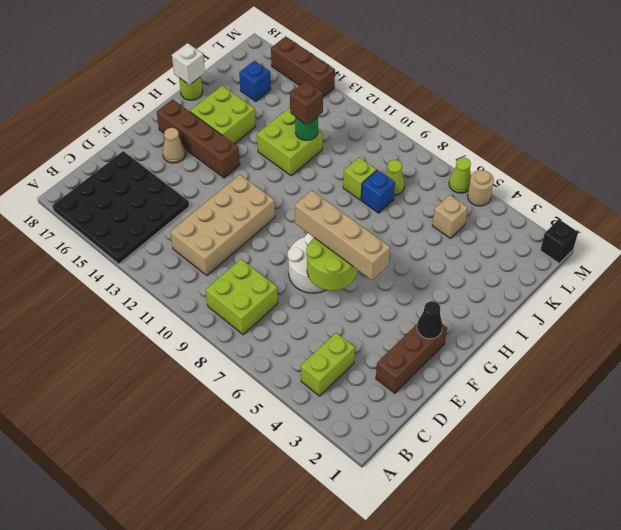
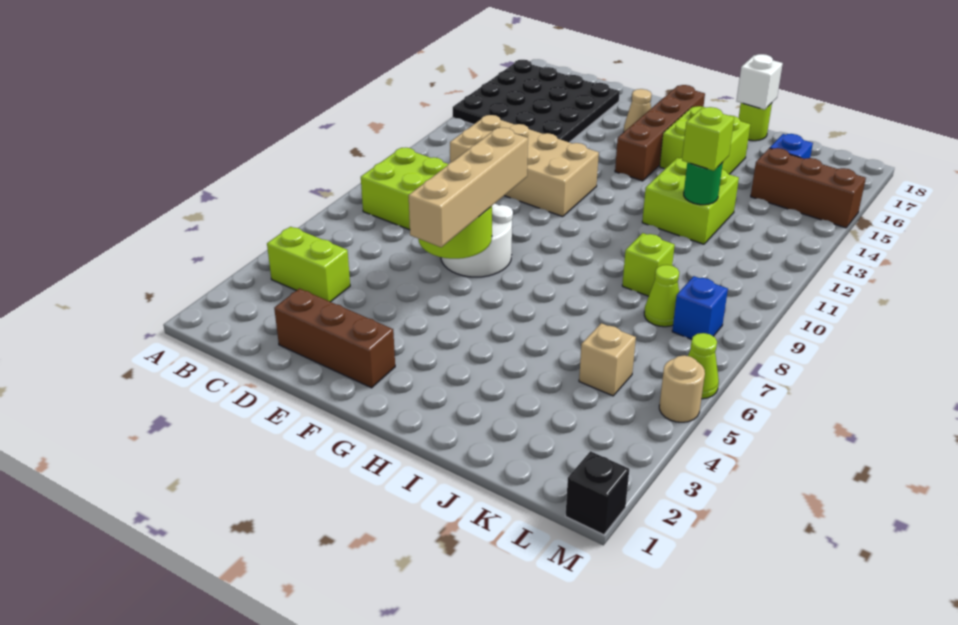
black 1x1 cone [417,301,443,339] -> none
blue 1x1 brick [361,170,395,213] -> blue 1x1 brick moved to [672,276,728,339]
brown 1x1 brick [290,81,323,125] -> lime 1x1 brick [682,107,734,171]
brown 1x3 brick [271,36,335,97] -> brown 1x3 brick turned to [751,148,866,228]

